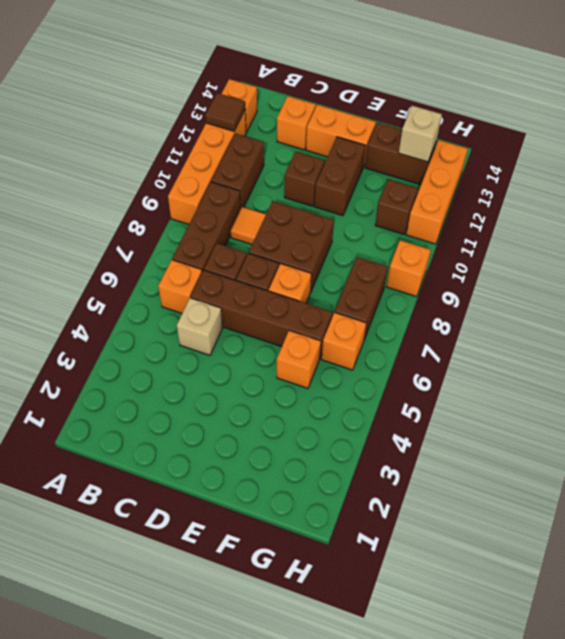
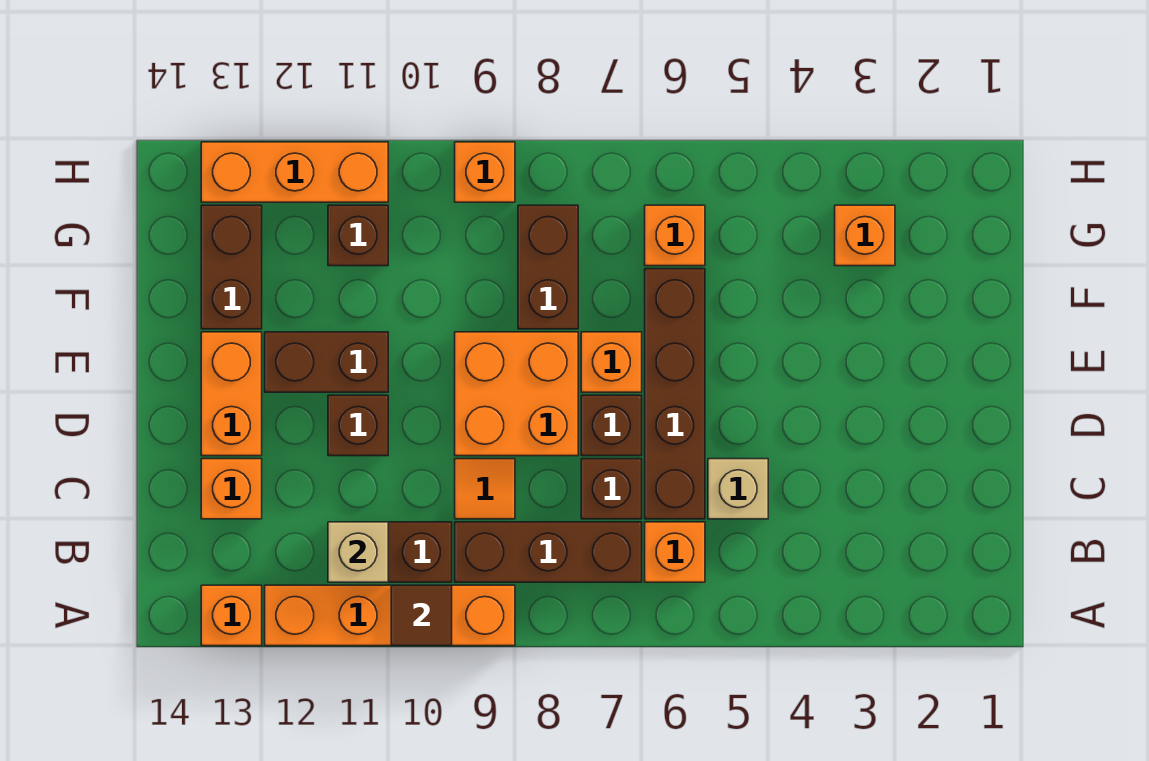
brown 1x1 tile [205,93,245,131] -> brown 1x1 tile moved to [391,585,452,646]
brown 2x2 brick [249,201,334,293] -> orange 2x2 brick [455,332,578,456]
orange 1x1 brick [277,331,321,388] -> orange 1x1 brick moved to [835,205,895,266]
brown 1x2 brick [335,257,388,340] -> brown 1x2 brick turned to [518,205,578,329]
tan 1x1 brick [399,106,442,162] -> tan 1x1 brick moved to [328,522,388,582]

